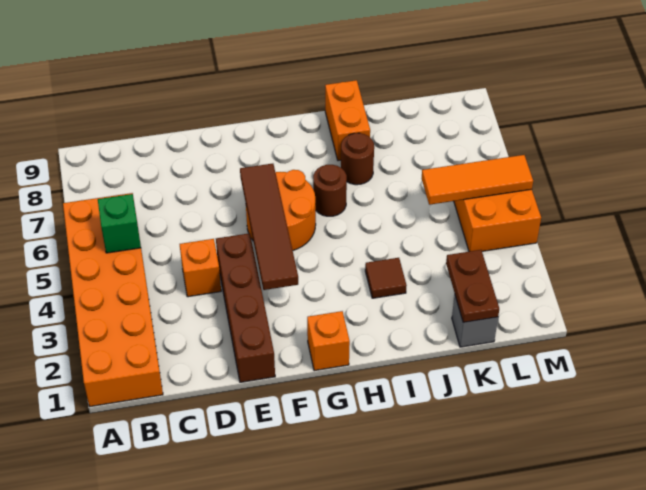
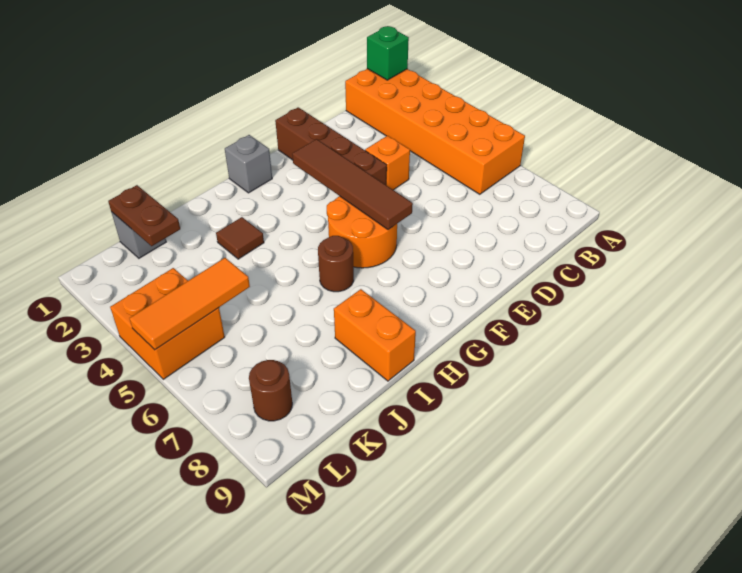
green 1x1 brick [98,194,141,253] -> green 1x1 brick moved to [367,26,409,80]
orange 1x1 brick [307,311,350,371] -> grey 1x1 brick [225,135,272,193]
brown 1x1 round brick [341,133,374,185] -> brown 1x1 round brick moved to [249,360,292,421]

